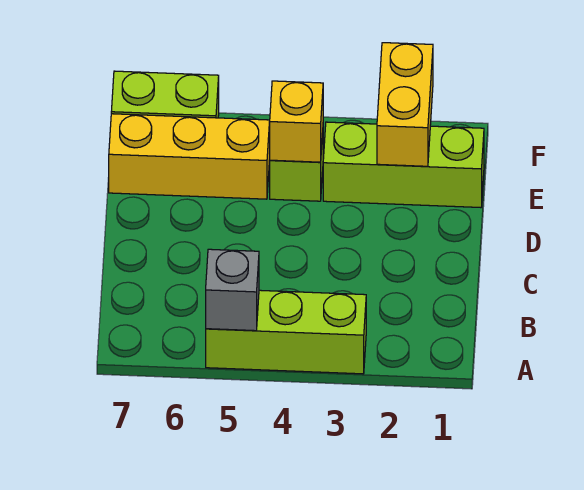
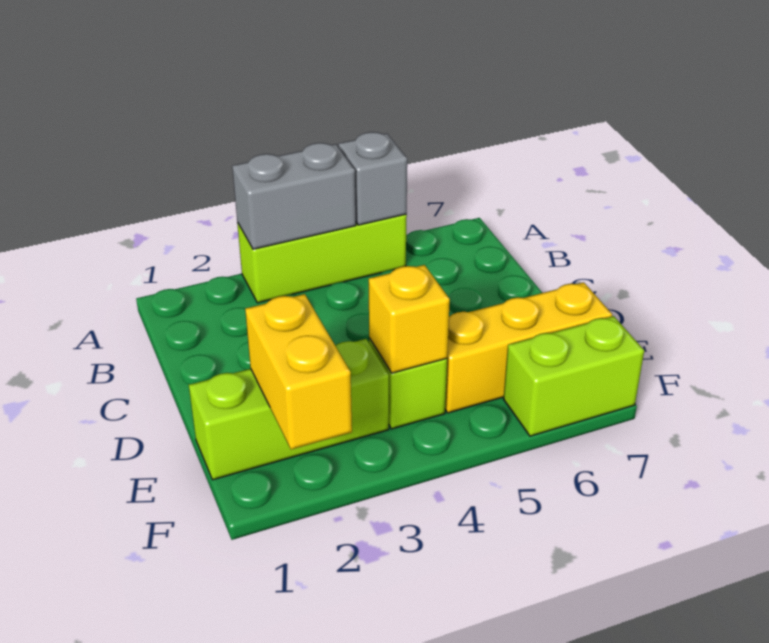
none -> grey 1x2 brick [232,143,356,249]

